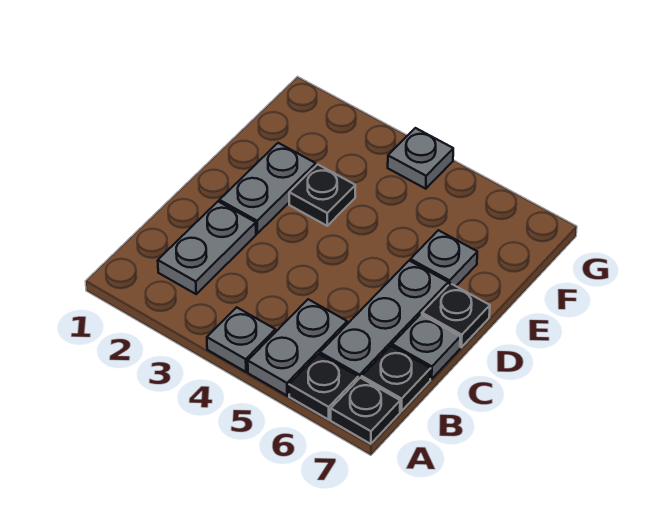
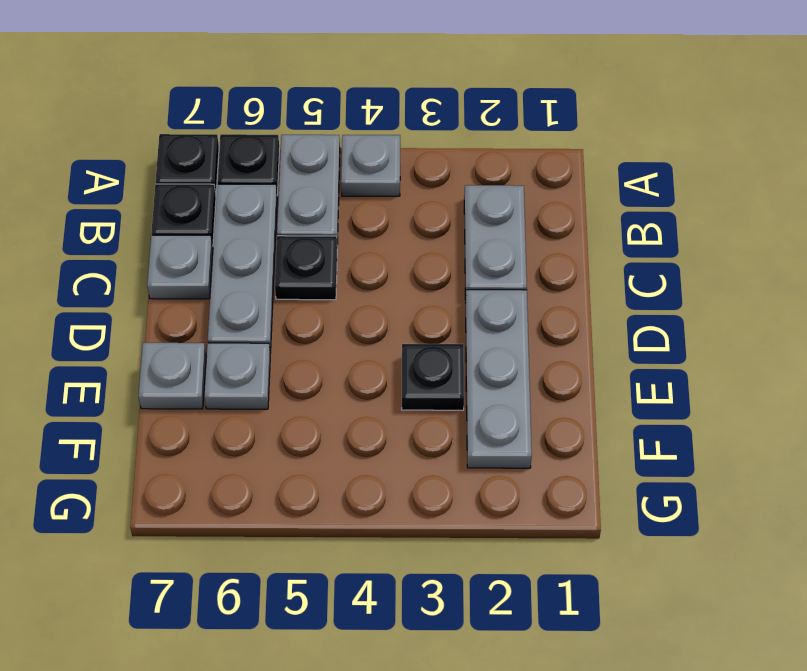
grey 1x2 plate [219,143,316,233] -> grey 1x3 plate [465,290,532,468]
black 1x1 plate [422,283,490,347] -> black 1x1 plate moved to [275,236,337,300]
grey 1x1 plate [388,128,453,189] -> grey 1x1 plate moved to [138,343,206,409]

